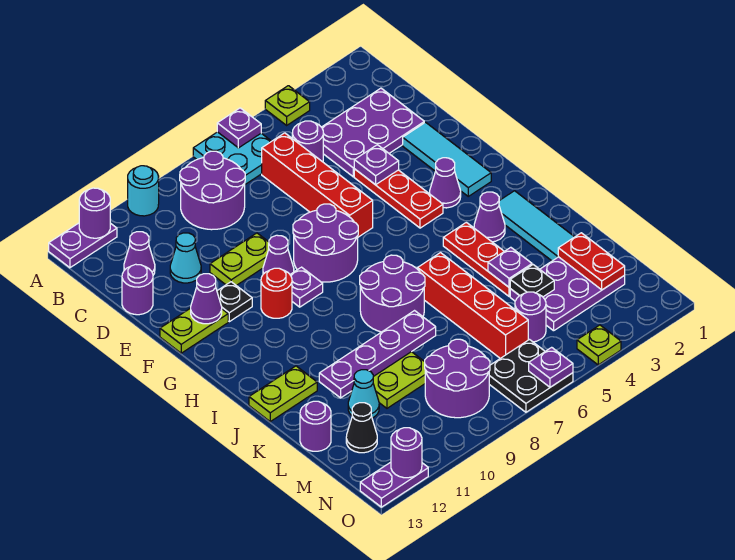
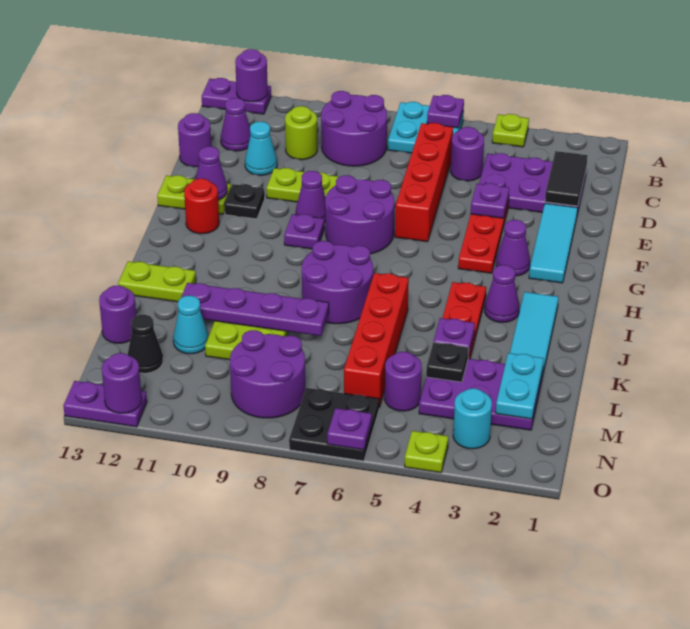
cyan 1x1 round brick [128,166,159,216] -> cyan 1x1 round brick moved to [453,388,492,449]
none -> black 1x2 tile [545,151,588,206]
none -> lime 1x1 round brick [285,106,317,160]
red 1x1 round brick [261,268,292,318] -> red 1x1 round brick moved to [184,179,219,234]
red 1x2 plate [558,233,625,290] -> cyan 1x2 plate [496,353,544,419]

